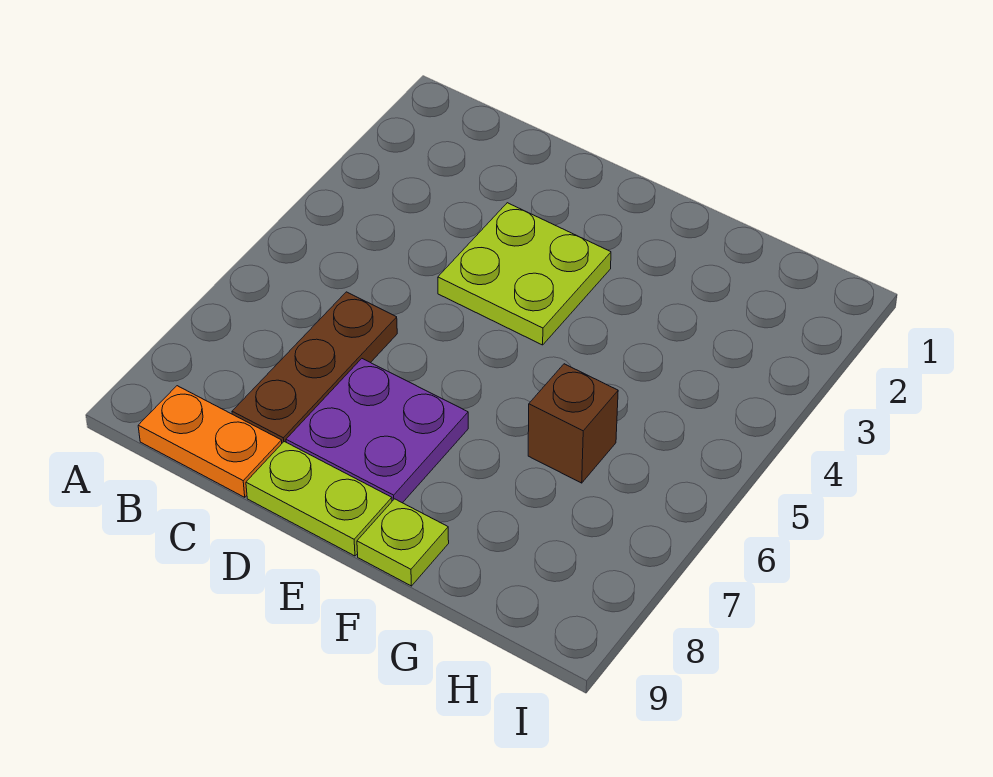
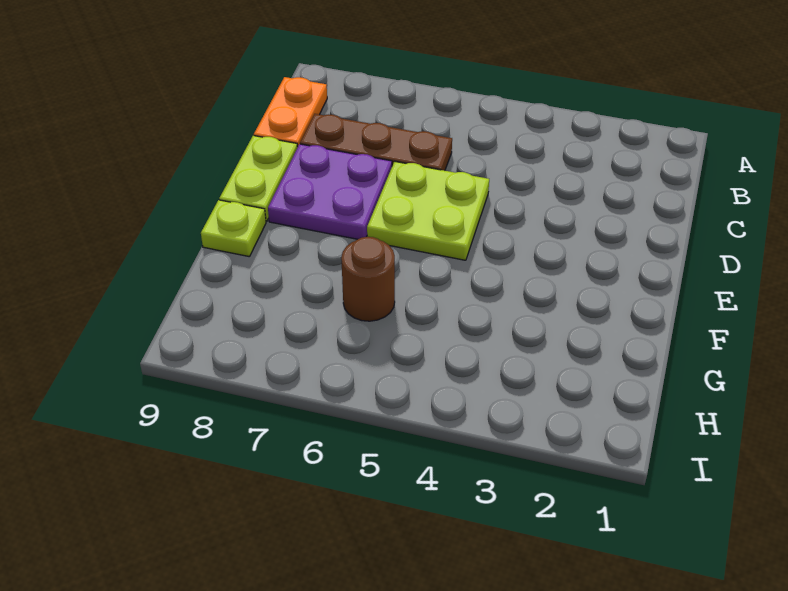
lime 2x2 plate [438,203,611,345] -> lime 2x2 plate moved to [367,161,489,260]
brown 1x1 brick [528,364,618,483] -> brown 1x1 round brick [341,237,395,321]

